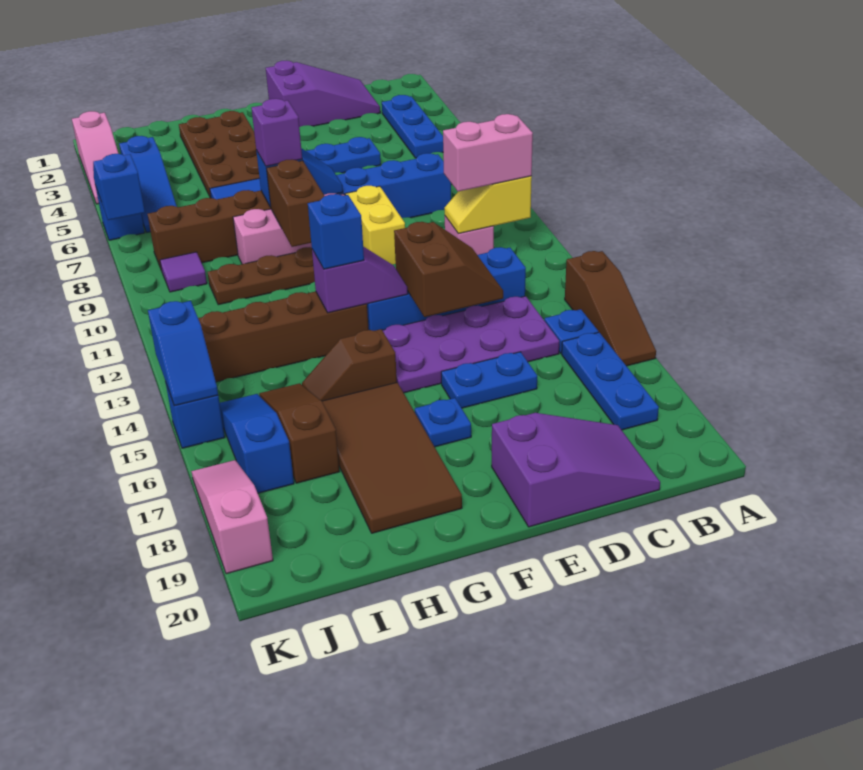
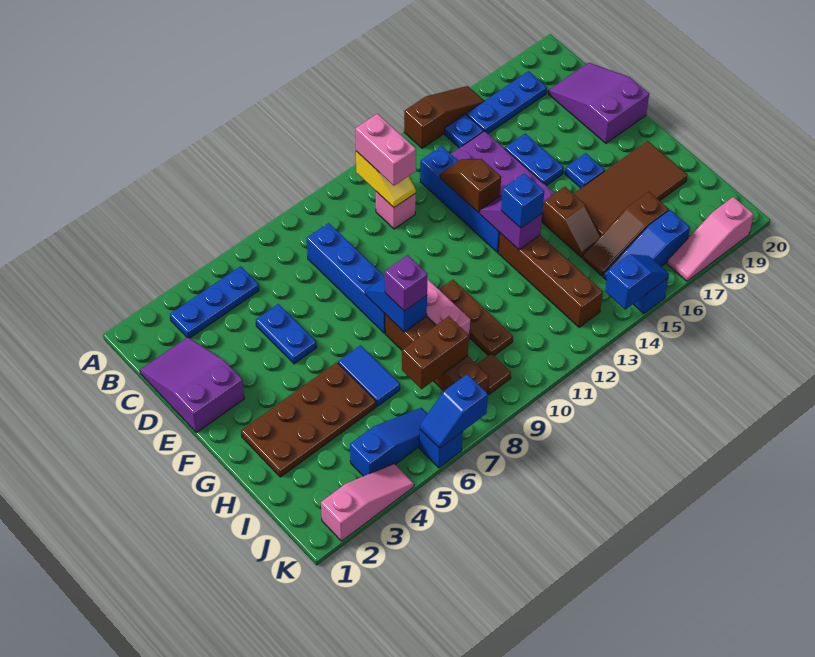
brown 2x2 slope [394,222,503,317] -> brown 1x2 slope [440,159,501,213]
yellow 1x2 brick [345,186,405,264] -> none
brown 1x2 brick [266,159,324,247] -> brown 1x2 brick moved to [402,316,469,389]
purple 1x1 tile [160,252,207,292] -> brown 1x1 tile [477,354,511,395]

